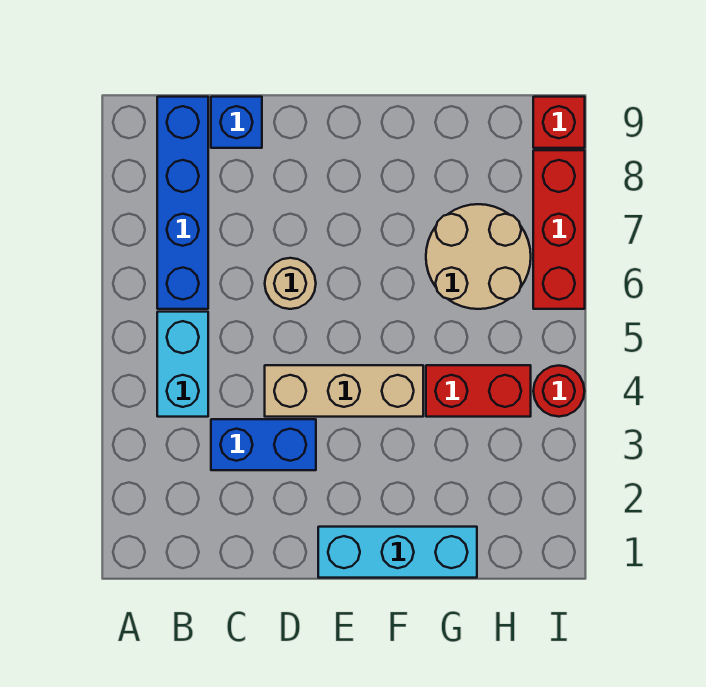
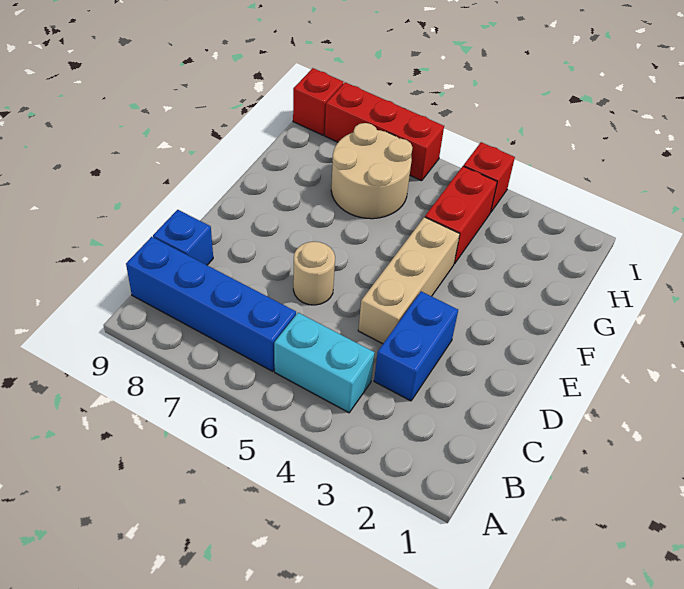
cyan 1x3 brick [318,527,477,578] -> none
red 1x1 round brick [533,366,584,417] -> red 1x1 brick [464,142,515,212]

